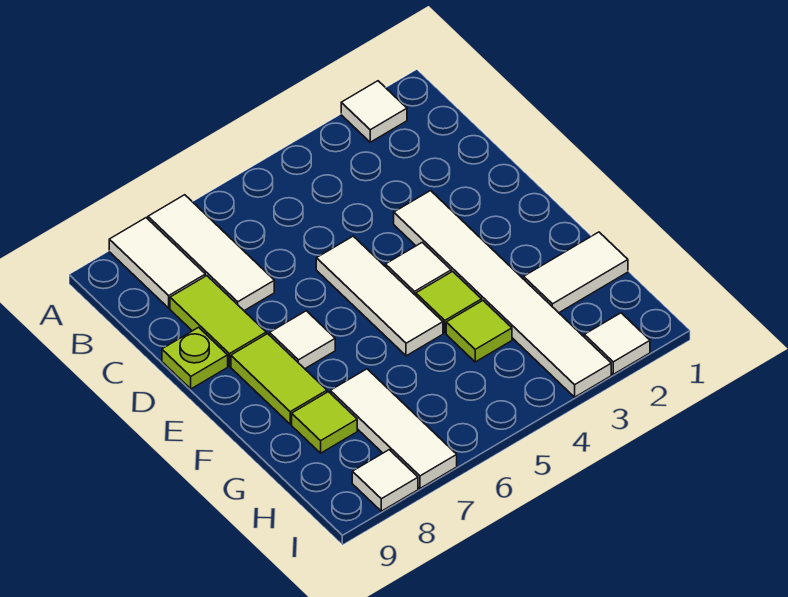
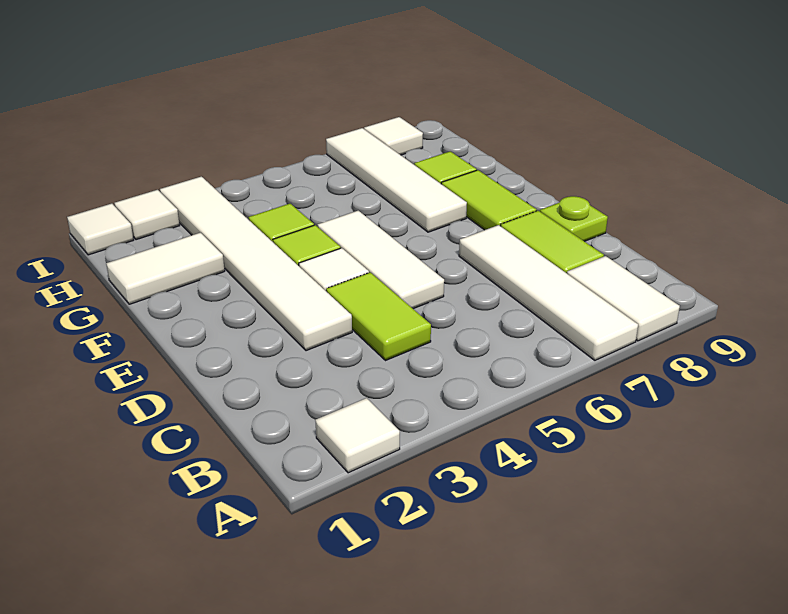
white 1x3 tile [148,195,274,311] -> white 1x4 tile [459,225,638,360]
none -> lime 1x2 tile [326,272,431,361]
white 1x1 tile [270,311,335,369] -> white 1x1 tile moved to [67,203,133,255]
white 1x3 tile [330,369,457,488] -> white 1x4 tile [326,128,467,232]

